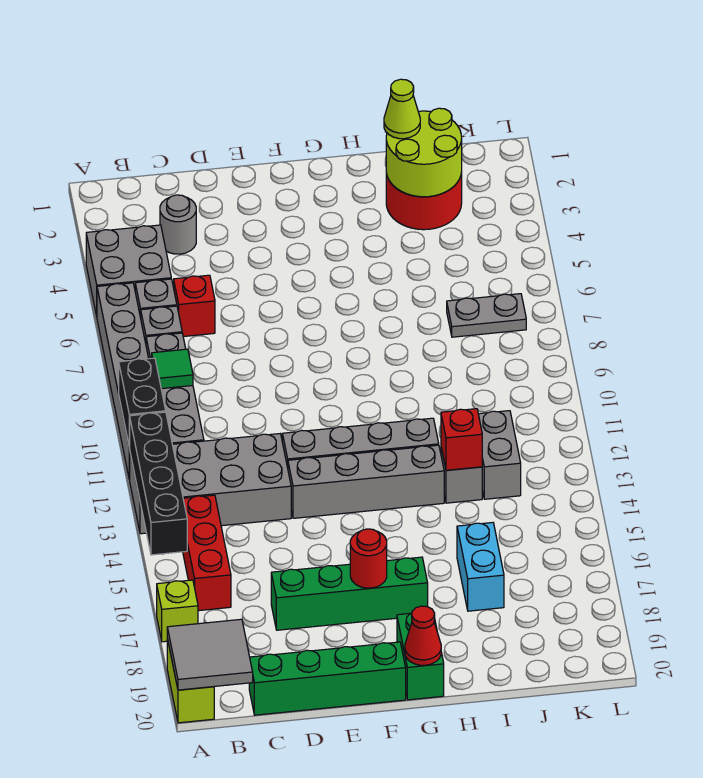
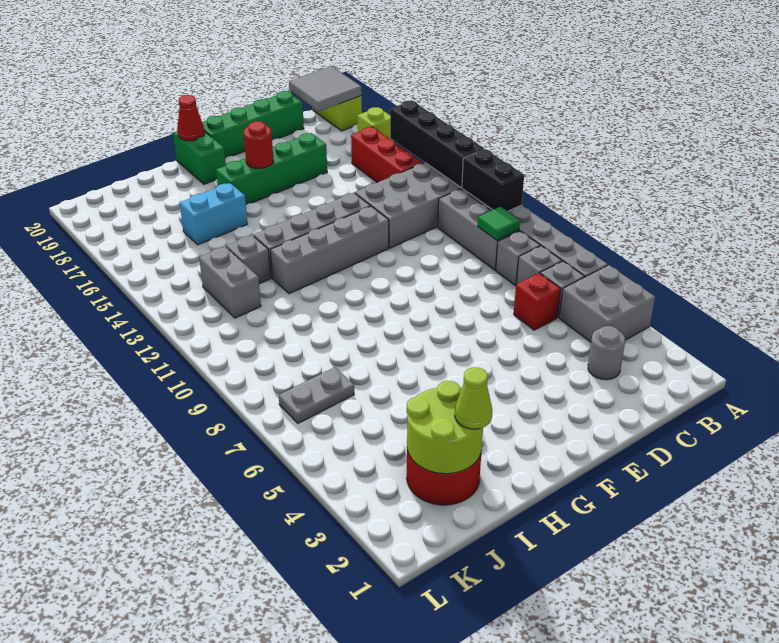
red 1x1 brick [441,409,482,470] -> none
cyan 1x2 brick [457,523,504,611] -> cyan 1x2 brick turned to [180,183,247,245]

